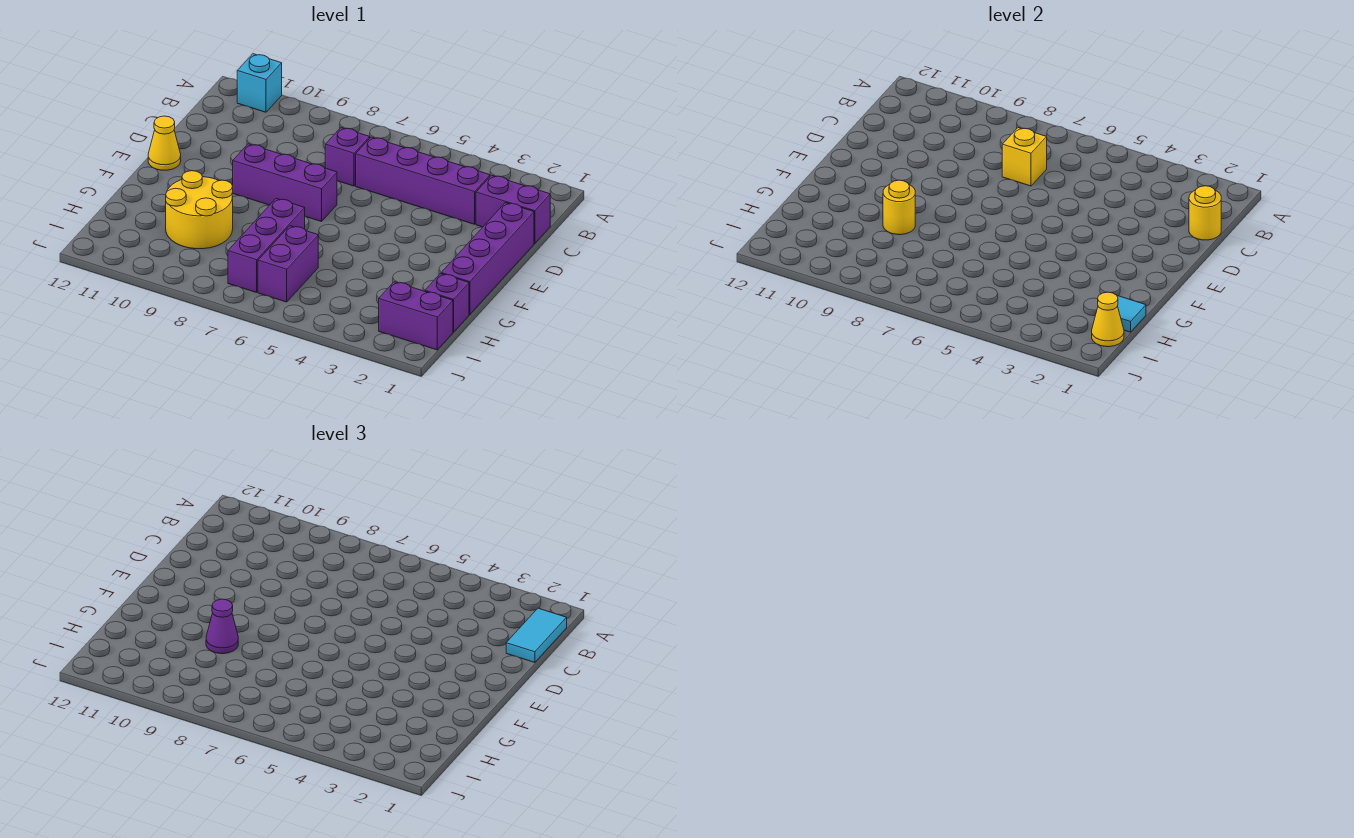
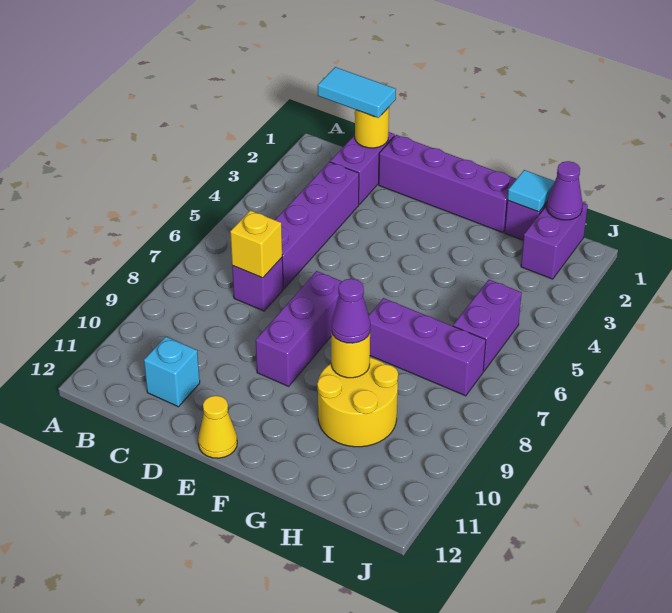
cyan 1x1 brick [237,54,282,112] -> cyan 1x1 brick moved to [144,337,200,407]
purple 1x2 brick [258,226,318,302] -> purple 1x2 brick turned to [453,280,522,371]
yellow 1x1 cone [1092,292,1124,347] -> purple 1x1 cone [547,161,583,220]

